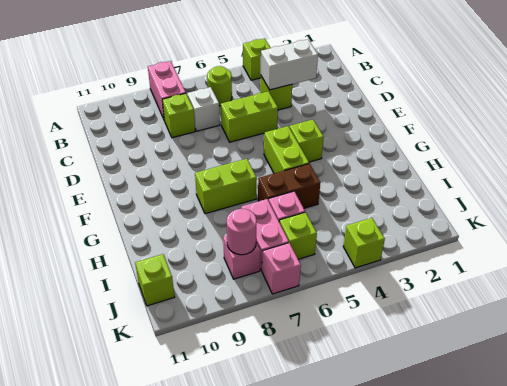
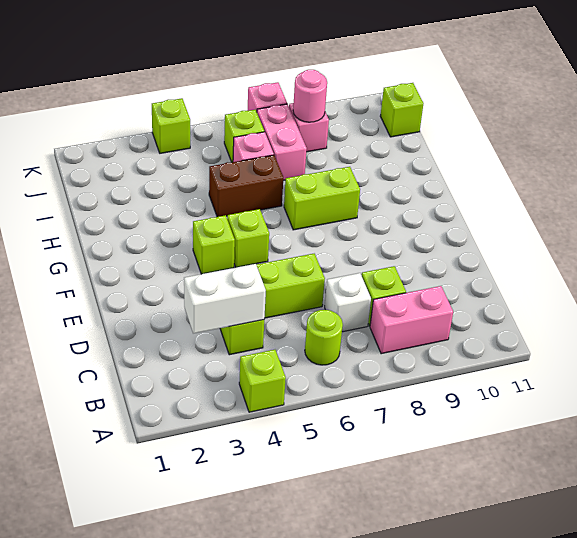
pink 1x2 brick [148,61,186,119] -> pink 1x2 brick turned to [370,286,453,354]
lime 1x2 brick [264,126,309,173] -> lime 1x1 brick [227,209,269,267]

